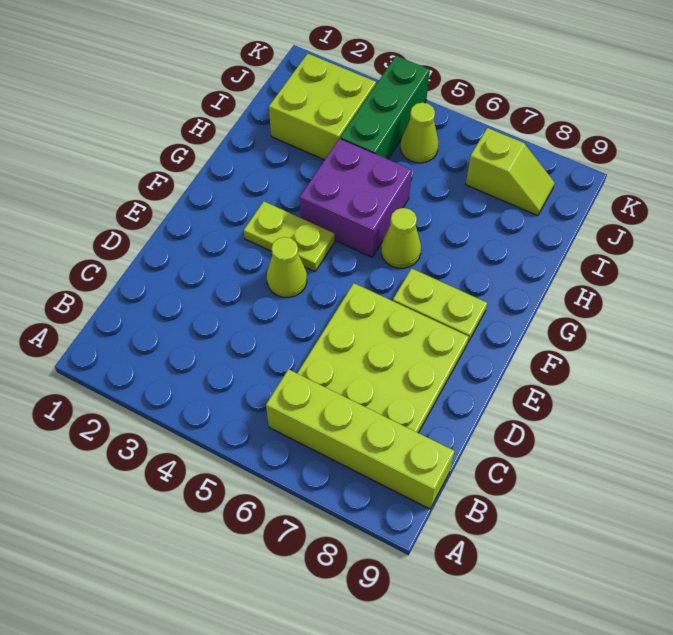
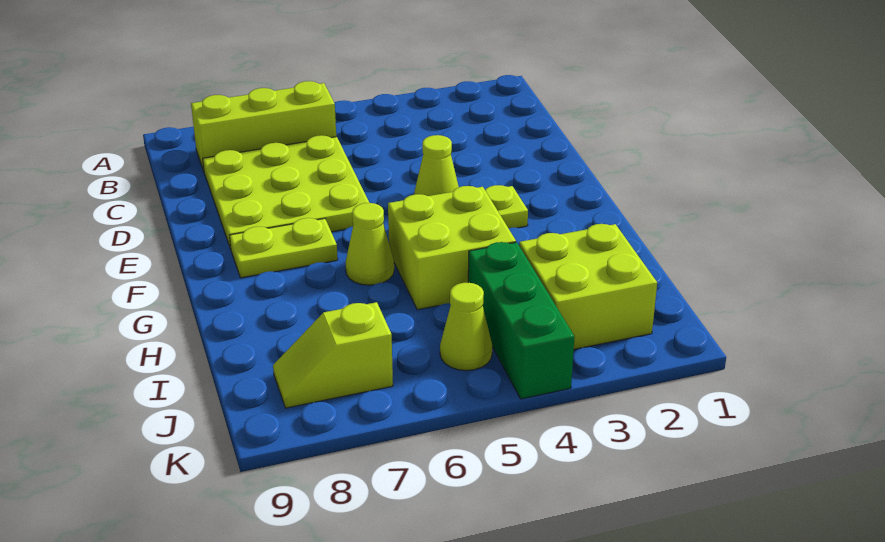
lime 1x4 brick [266,369,454,509] -> lime 1x3 brick [191,81,336,171]
purple 2x2 brick [300,139,412,257] -> lime 2x2 brick [388,186,516,310]

